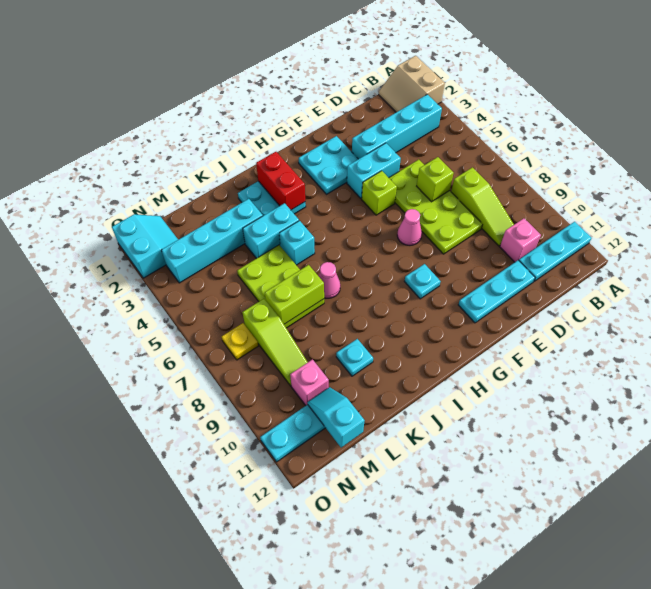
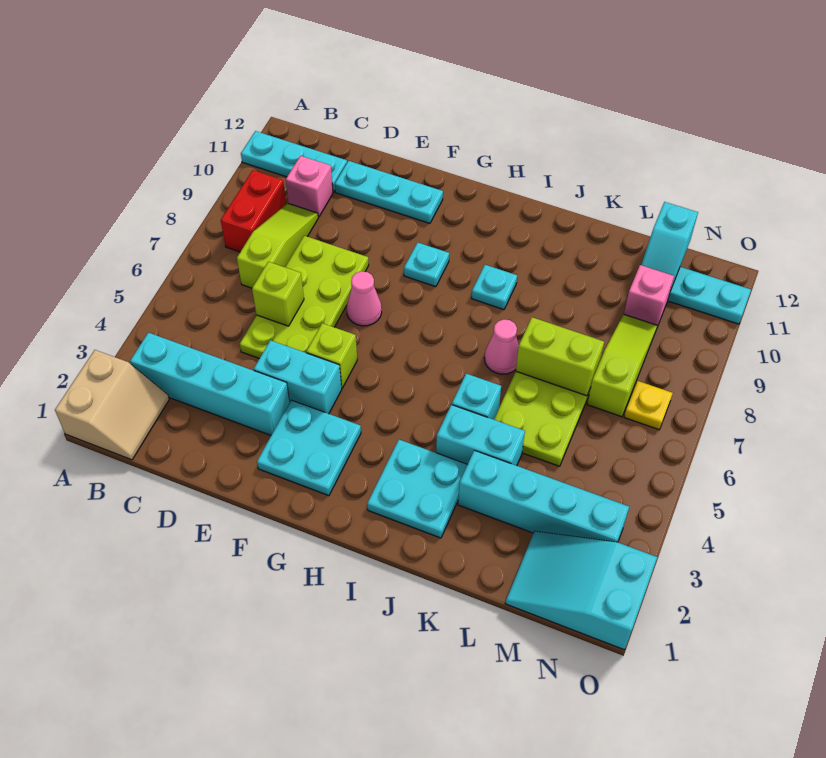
red 1x2 brick [256,152,305,210] -> red 1x2 brick moved to [221,170,286,252]
cyan 1x1 plate [336,339,373,376] -> cyan 1x1 plate moved to [472,265,517,310]
cyan 2x2 slope [112,214,178,278] -> cyan 2x3 slope [505,531,657,650]

